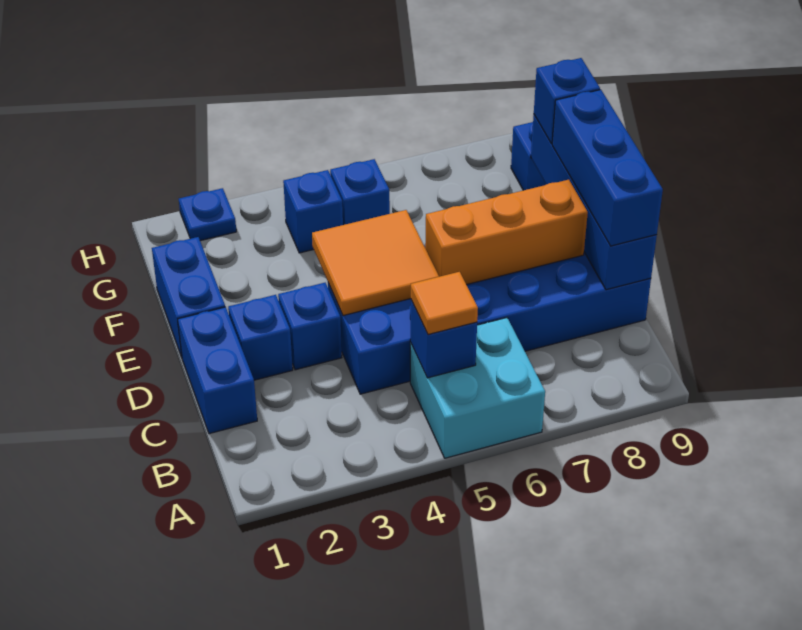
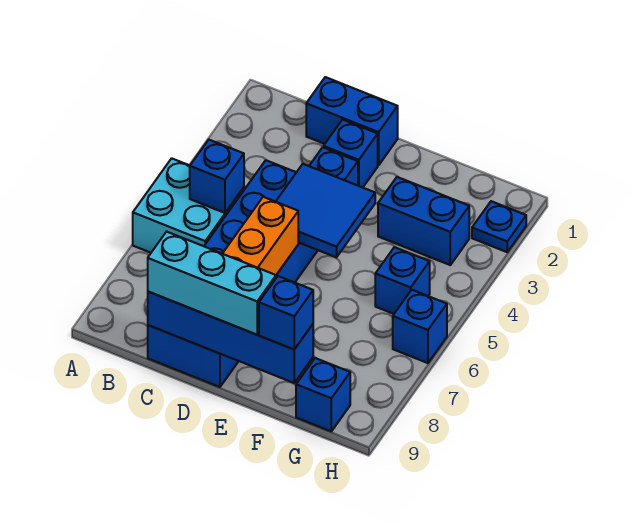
orange 1x1 tile [411,272,478,335] -> none
blue 1x3 brick [552,90,663,246] -> cyan 1x3 brick [148,232,276,335]
orange 2x2 tile [312,210,439,316] -> blue 2x2 tile [276,164,375,257]
blue 1x2 brick [152,237,225,357] -> blue 1x2 brick moved to [378,177,469,265]
blue 1x1 brick [283,170,343,253] -> blue 1x1 brick moved to [393,290,447,363]

